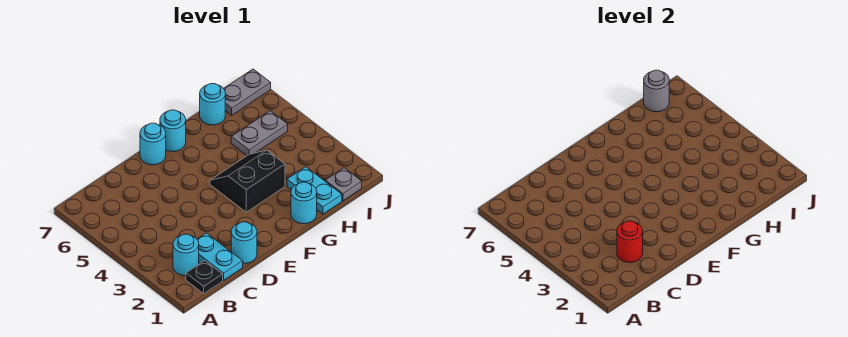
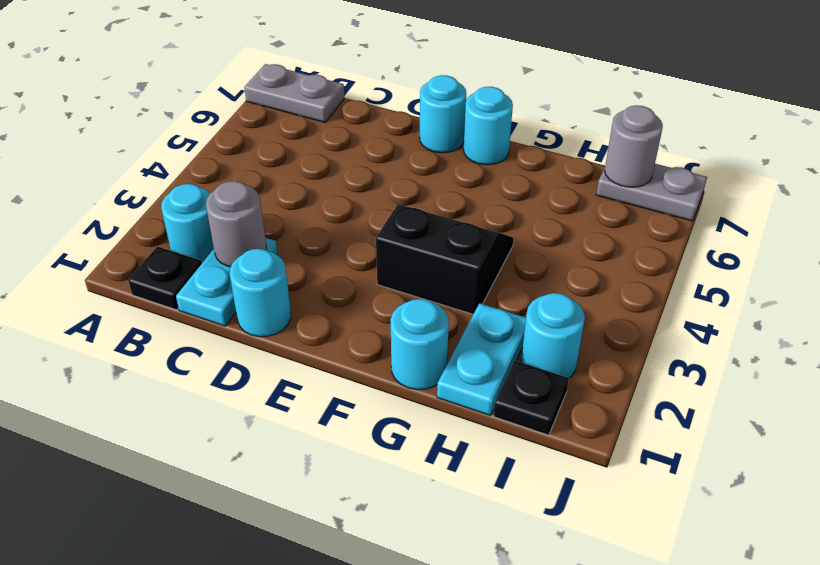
red 1x1 round brick [617,221,643,262] -> grey 1x1 round brick [206,181,266,267]
grey 1x2 plate [231,111,288,156] -> grey 1x2 plate moved to [244,64,345,122]
cyan 1x1 round brick [200,84,225,125] -> cyan 1x1 round brick moved to [521,293,585,378]
grey 1x1 plate [325,168,362,201] -> black 1x1 plate [494,361,569,435]

